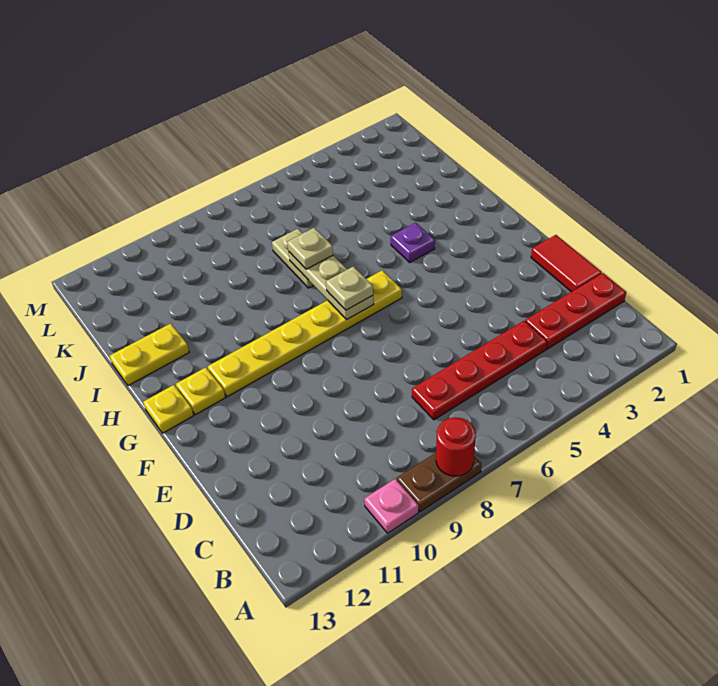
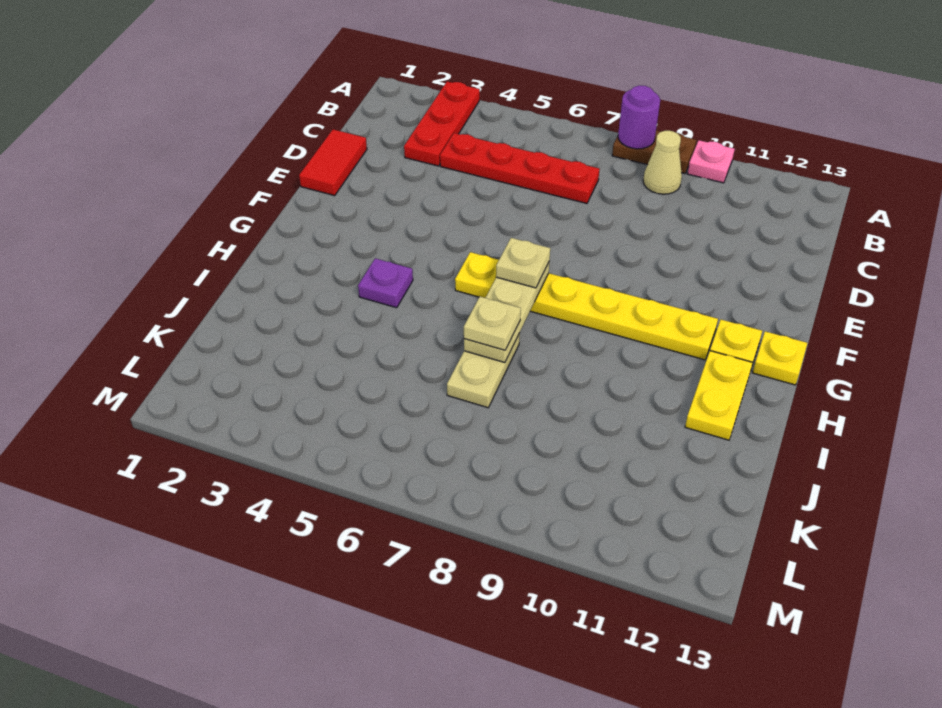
red 1x1 round brick [436,417,476,476] -> purple 1x1 round brick [618,85,660,149]
none -> tan 1x1 cone [643,131,682,194]
red 1x3 plate [526,273,626,349] -> red 1x3 plate turned to [404,81,480,166]
yellow 1x2 plate [110,323,189,386] -> yellow 1x2 plate turned to [685,351,753,440]

